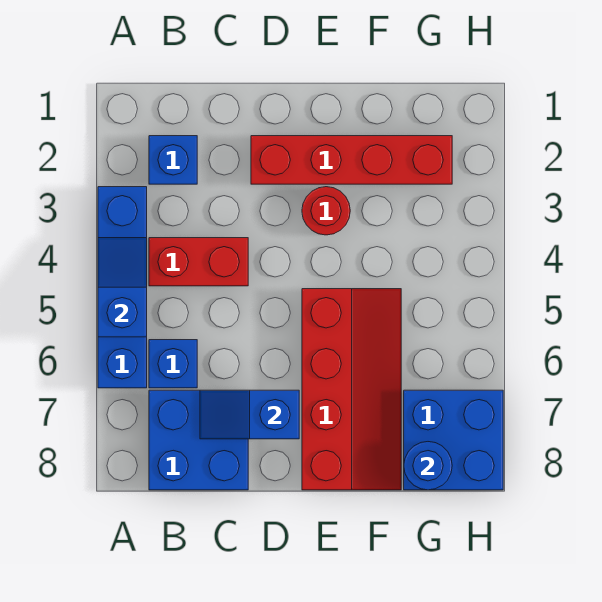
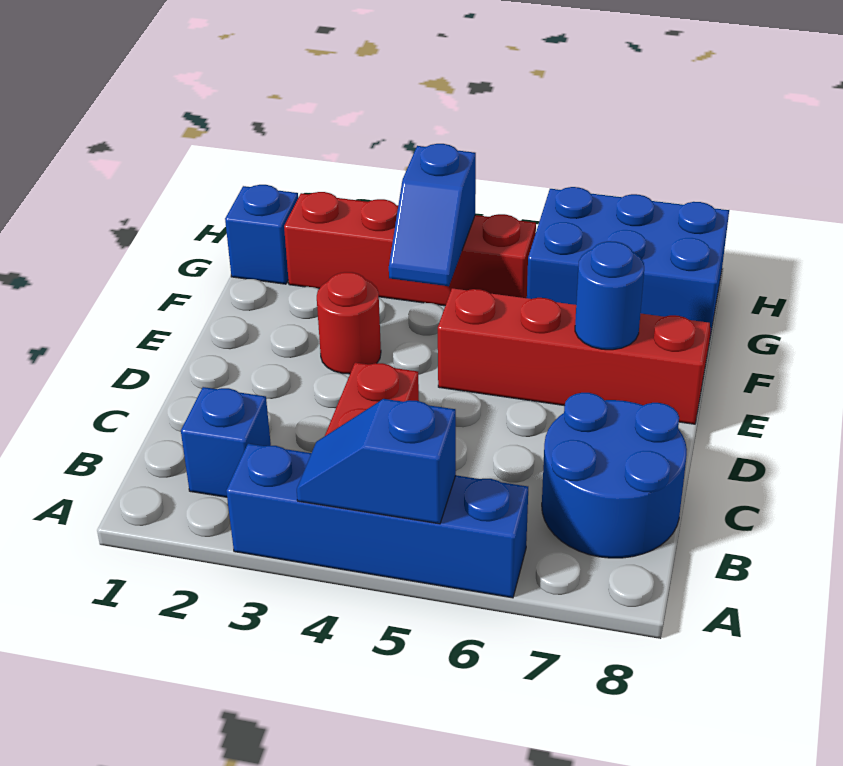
blue 1x1 brick [149,340,197,388] -> blue 1x1 brick moved to [225,185,298,284]
blue 2x2 brick [149,390,248,490] -> blue 2x2 round brick [542,393,687,558]
blue 1x2 slope [200,390,299,439] -> blue 1x2 slope moved to [389,144,476,286]
red 1x4 brick [251,136,452,184] -> red 1x4 brick turned to [284,192,536,306]
blue 2x2 brick [404,390,503,490] -> blue 2x3 brick [527,187,729,335]
blue 1x1 round brick [404,442,452,490] -> blue 1x1 round brick moved to [575,241,644,350]

